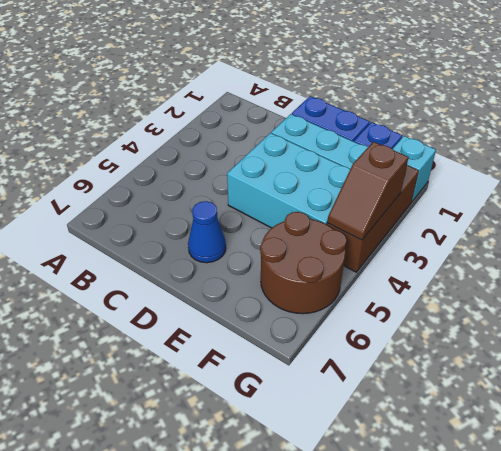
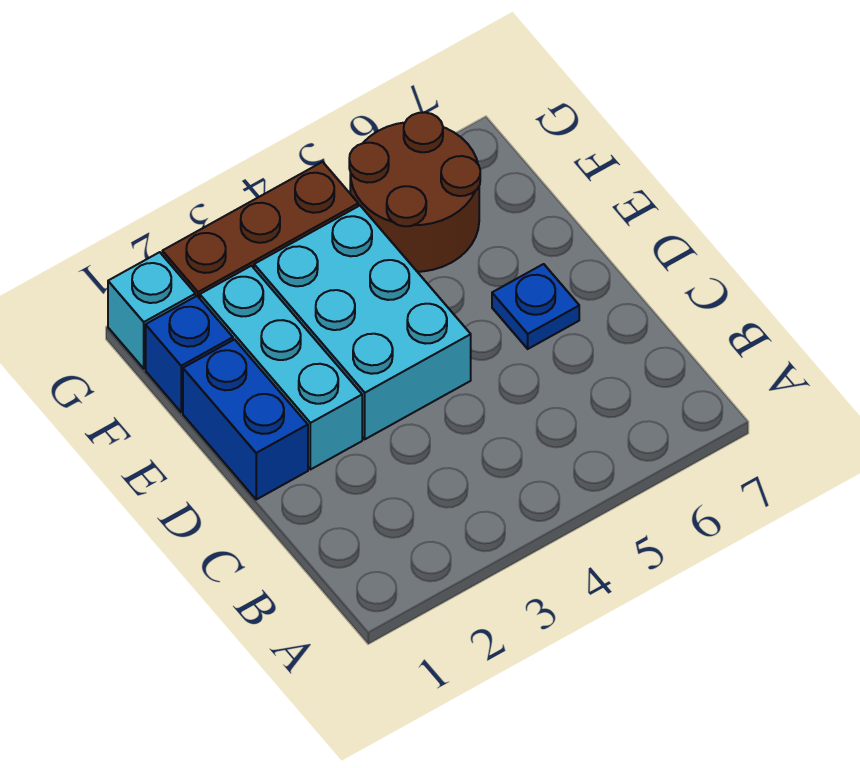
blue 1x1 cone [188,201,226,263] -> blue 1x1 plate [492,264,579,349]
brown 1x2 slope [327,142,408,240] -> none

